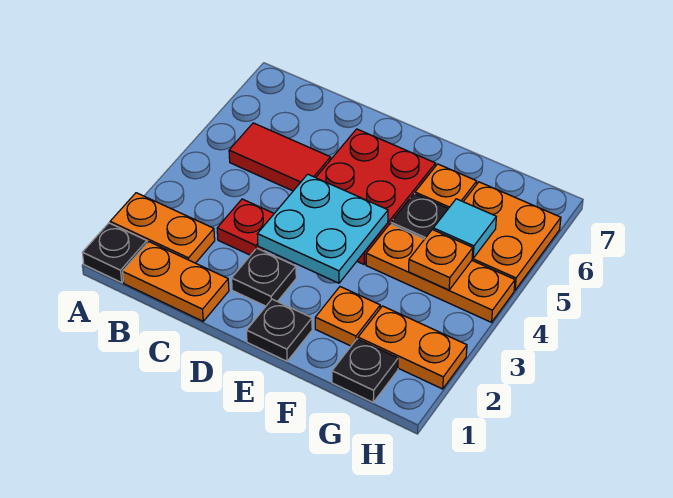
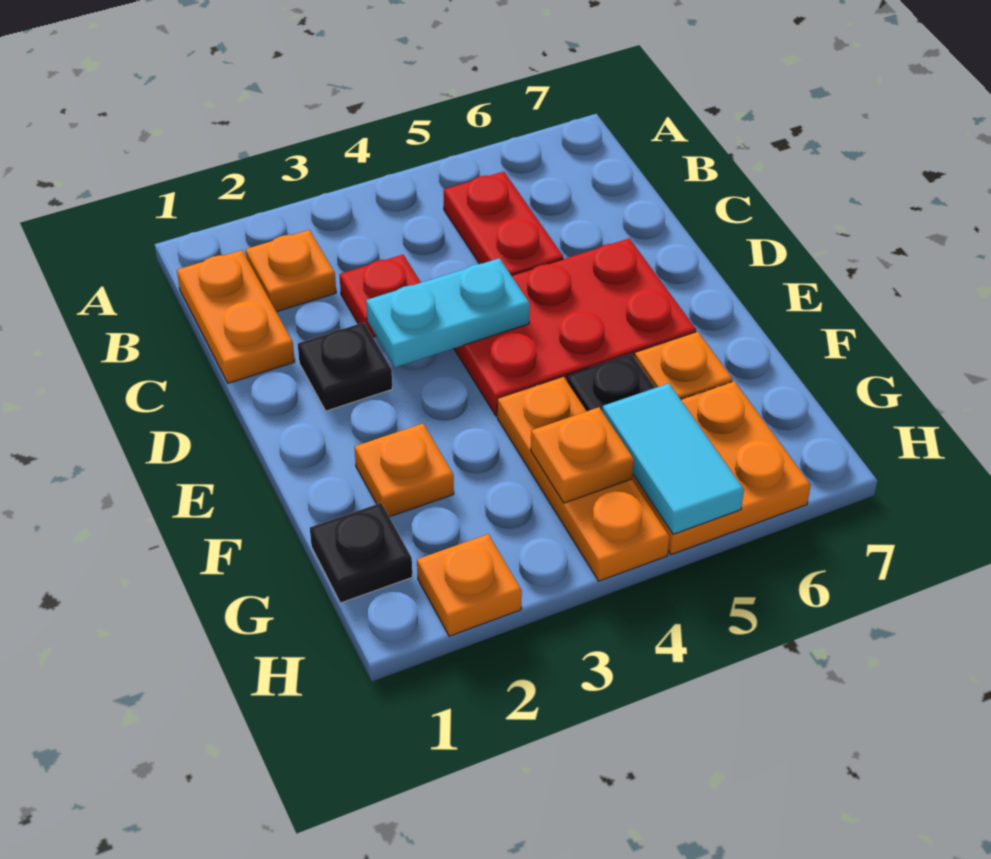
black 1x1 plate [82,223,147,282] -> none
orange 1x2 plate [110,193,215,263] -> orange 1x1 plate [246,230,336,312]
red 1x2 tile [229,123,331,191] -> red 1x2 plate [444,172,563,276]
cyan 2x2 plate [257,174,388,283] -> cyan 1x2 plate [366,258,530,367]
black 1x1 plate [246,299,312,361] -> none
orange 1x2 plate [358,306,467,389] -> orange 1x1 plate [417,534,522,636]
cyan 1x1 tile [433,199,496,258] -> cyan 1x2 tile [602,383,744,534]

